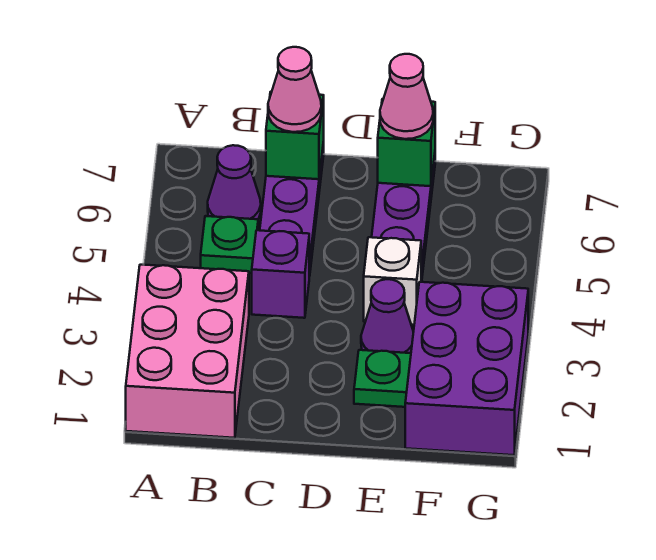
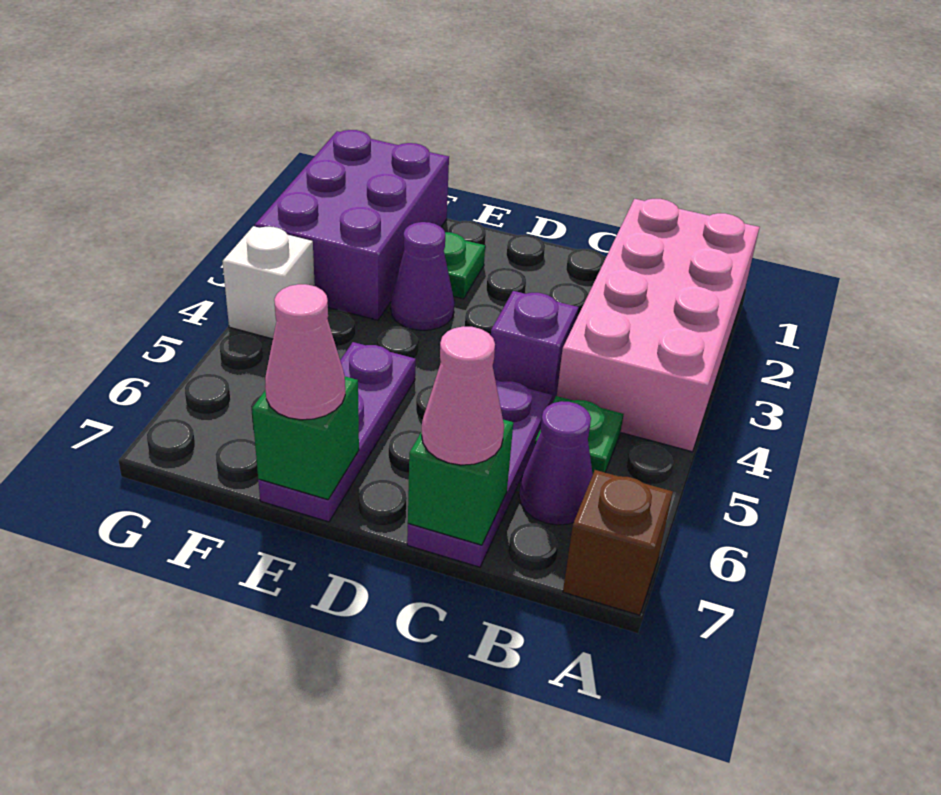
pink 2x3 brick [126,265,249,438] -> pink 2x4 brick [557,199,760,452]
none -> brown 1x1 brick [563,470,673,615]
white 1x1 brick [364,237,421,325] -> white 1x1 brick moved to [222,226,315,339]

